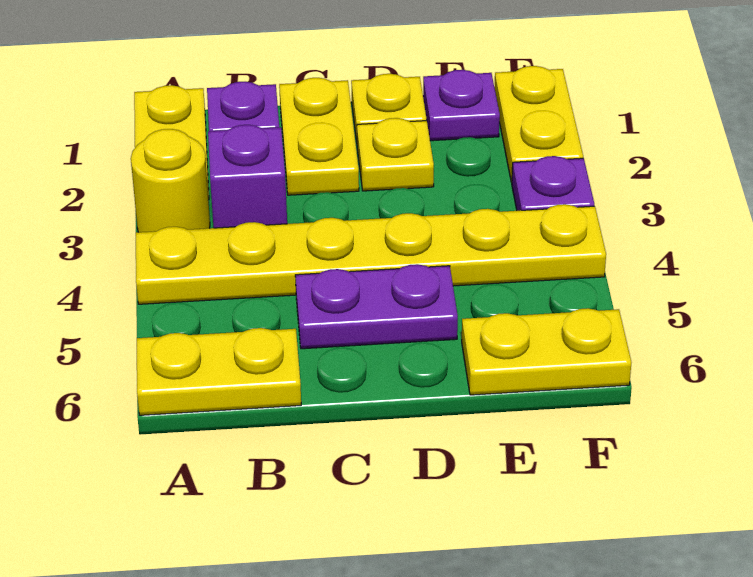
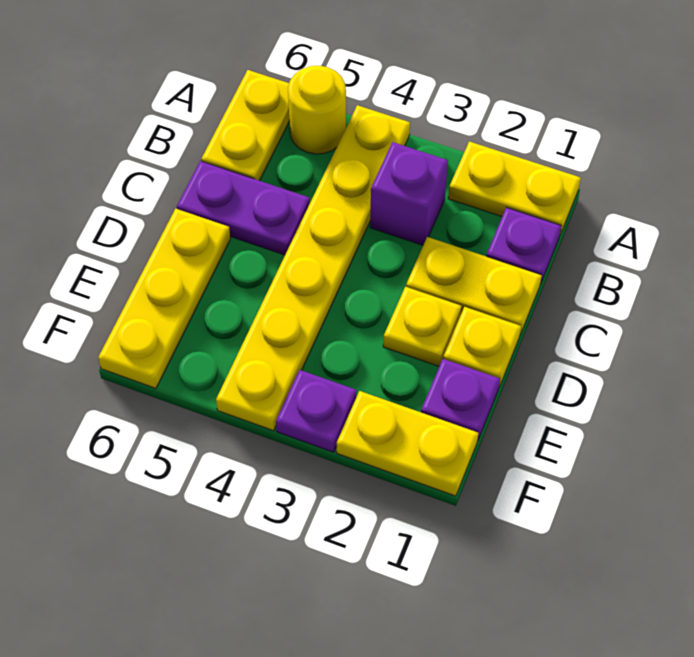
yellow 1x1 round brick [131,129,210,232] -> yellow 1x1 round brick moved to [288,66,346,154]
purple 1x2 plate [295,264,458,349] -> purple 1x2 plate turned to [177,161,310,255]
yellow 1x2 plate [462,308,631,395] -> yellow 1x3 plate [98,209,230,388]

